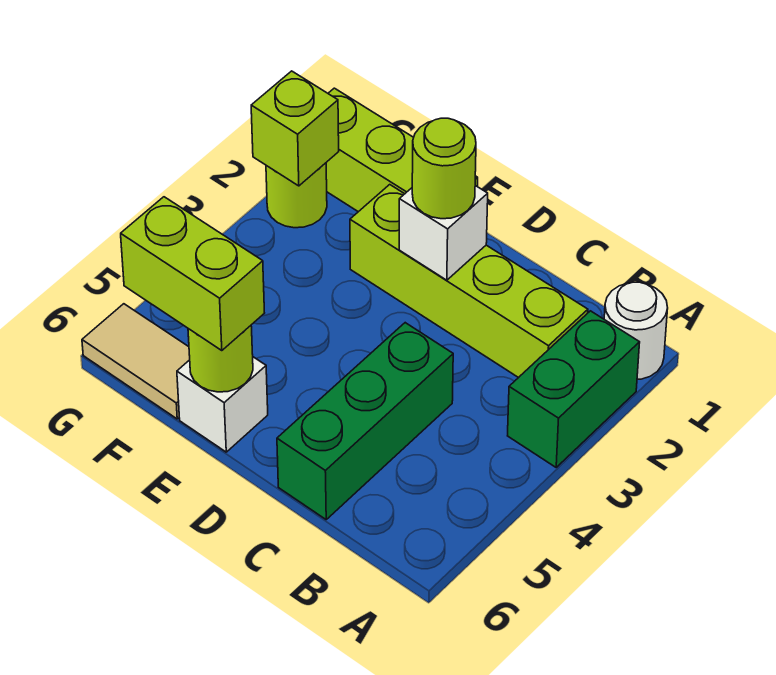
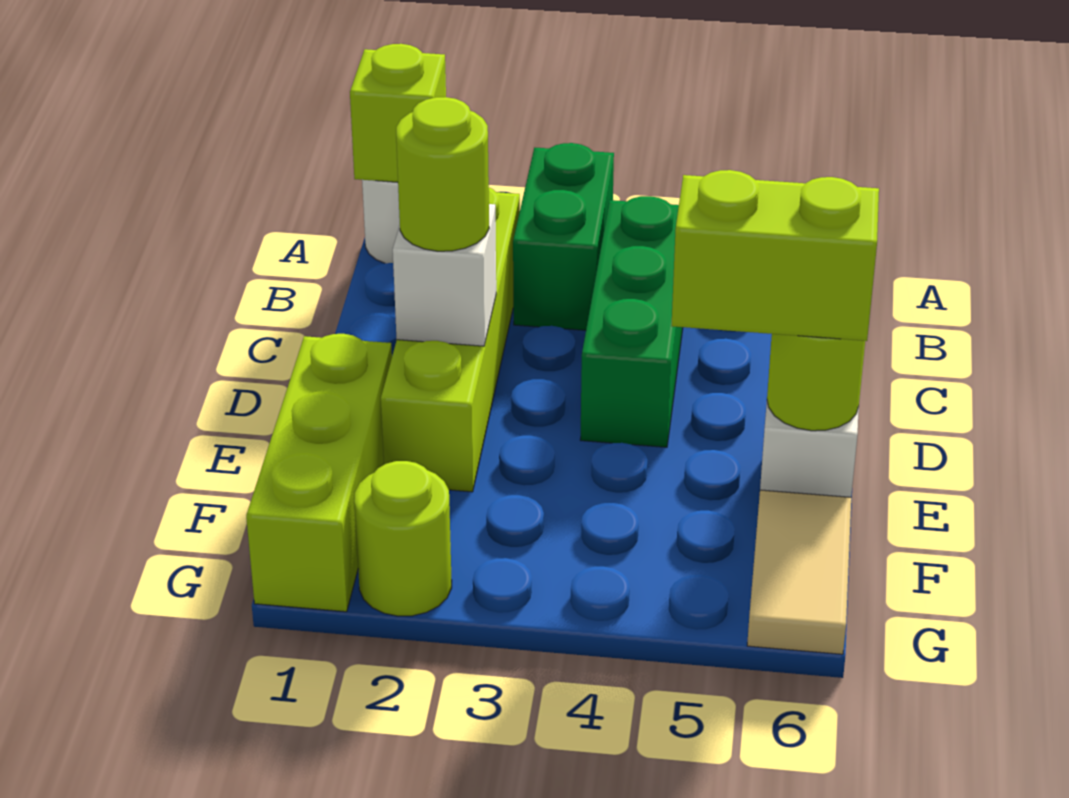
green 1x2 brick [508,311,640,467] -> green 1x2 brick turned to [513,143,614,330]
green 1x3 brick [277,323,453,519] -> green 1x3 brick turned to [580,196,683,447]
lime 1x2 brick [121,197,264,351] -> lime 1x2 brick turned to [671,170,879,341]
lime 1x1 brick [251,71,339,186] -> lime 1x1 brick moved to [350,44,446,182]

